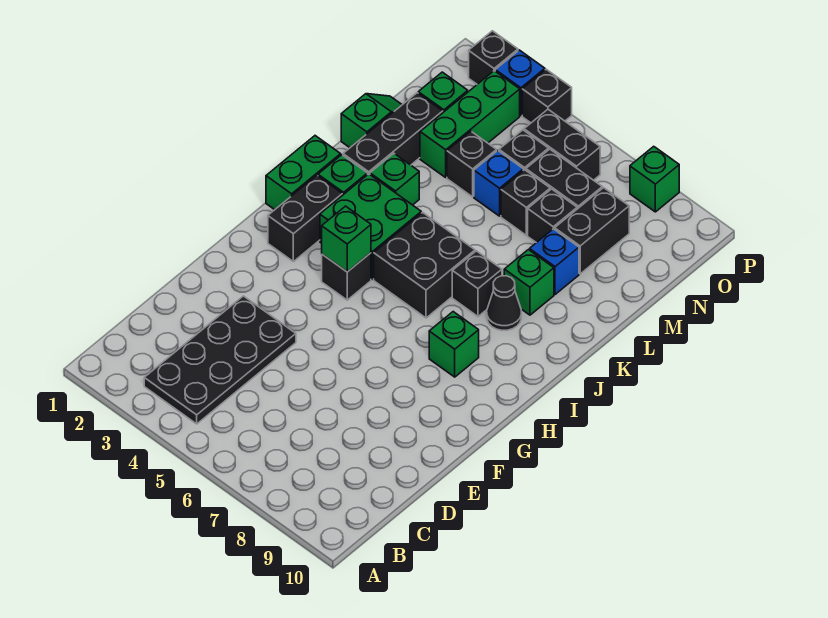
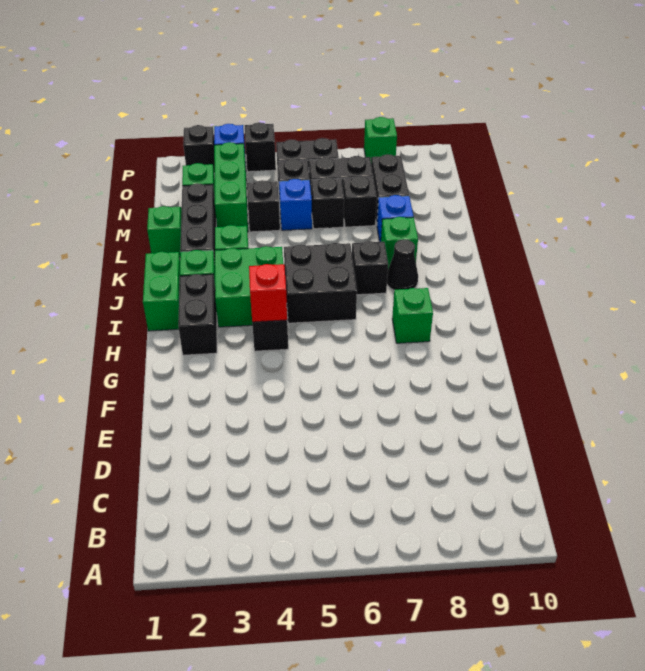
black 2x4 plate [144,296,296,424] -> none
green 1x1 brick [322,206,371,272] -> red 1x1 brick [249,264,287,322]

